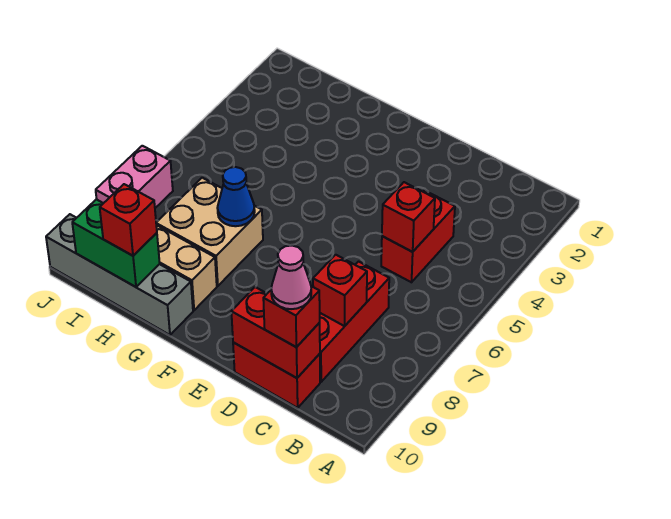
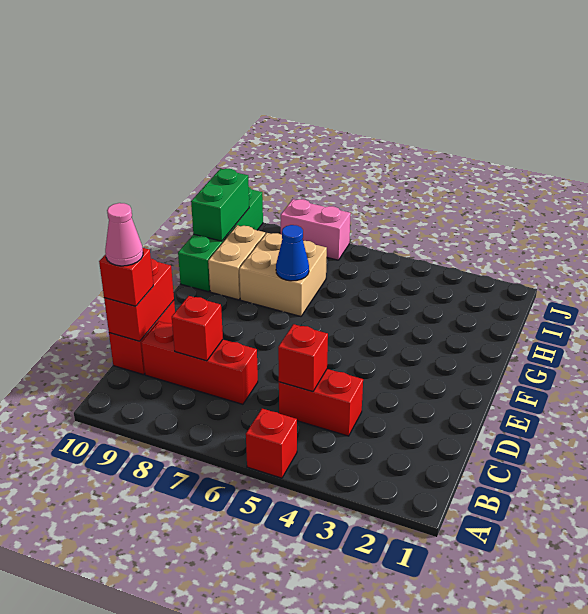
grey 1x4 brick [46,214,193,335] -> green 1x4 brick [178,187,263,292]
red 1x1 brick [100,184,157,256] -> red 1x1 brick moved to [246,409,297,478]

